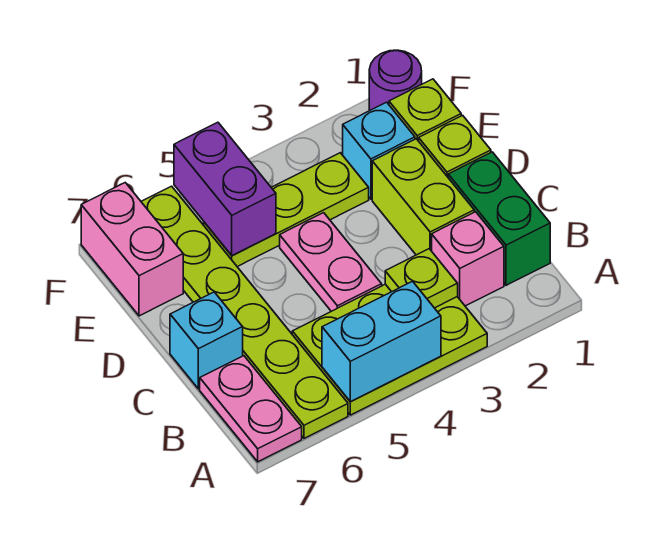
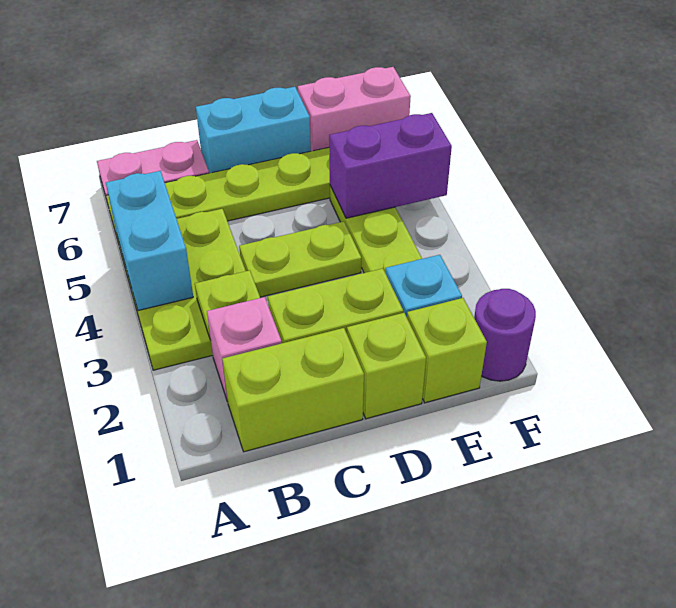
green 1x2 brick [448,152,550,285] -> lime 1x2 brick [222,328,364,452]
pink 1x2 plate [280,213,382,311] -> lime 1x2 plate [239,221,361,297]
cyan 1x1 brick [170,292,243,389] -> cyan 1x2 brick [196,87,311,173]

